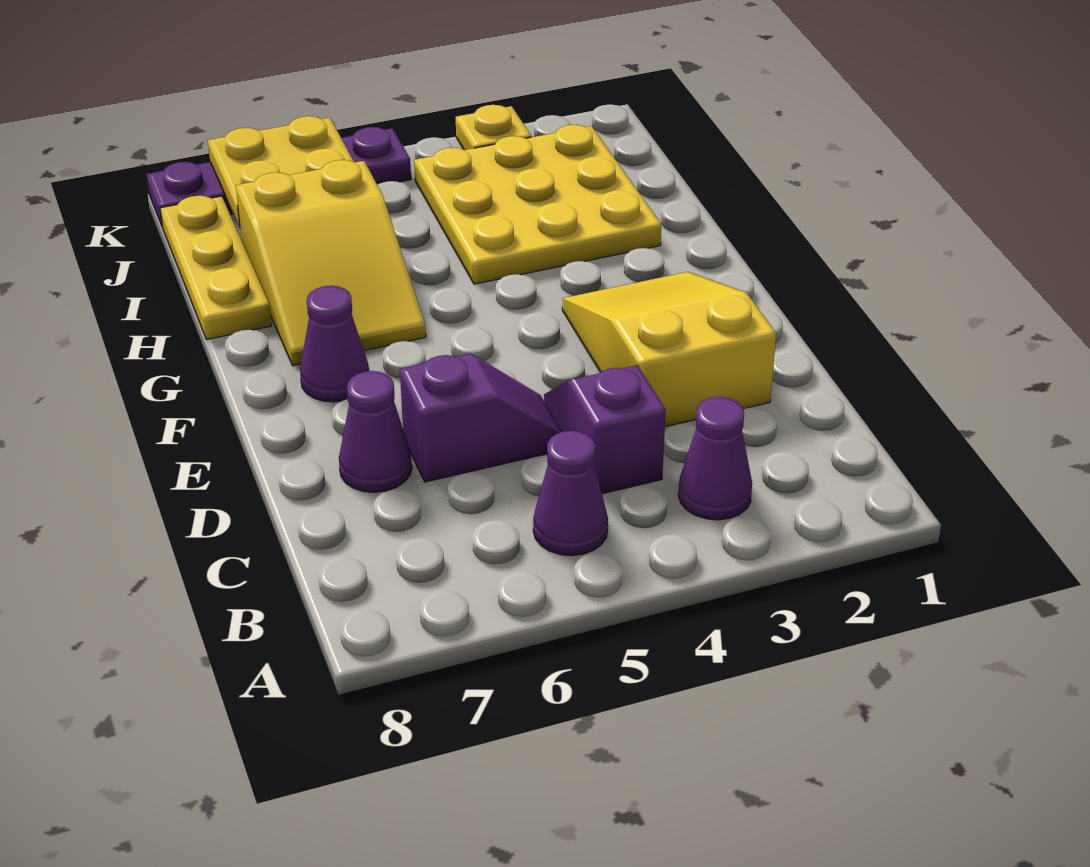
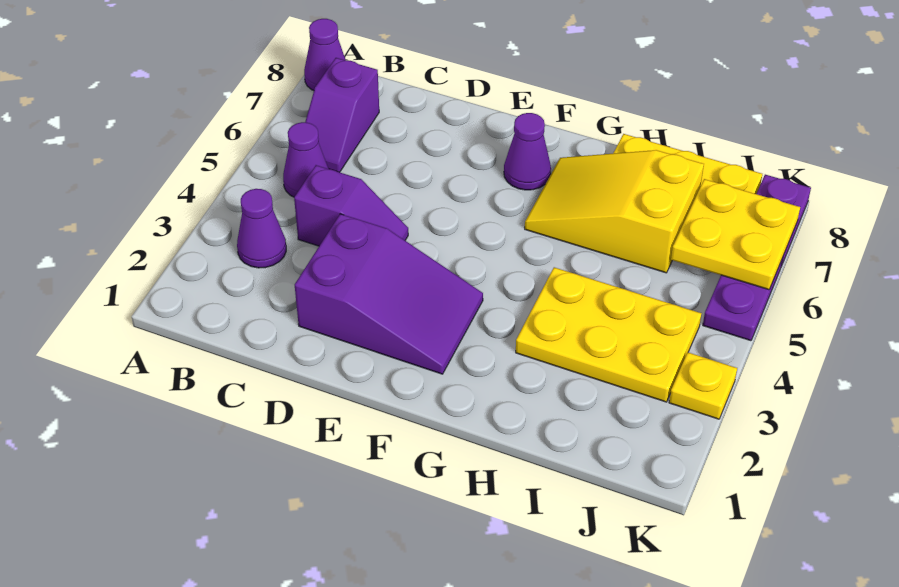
yellow 2x3 slope [562,272,776,427] -> purple 2x3 slope [295,214,483,374]
purple 1x2 slope [400,353,561,482] -> purple 1x2 slope moved to [305,58,379,172]
purple 1x1 cone [339,371,412,492] -> purple 1x1 cone moved to [304,19,345,91]
yellow 3x3 plate [414,125,661,284] -> yellow 2x3 plate [516,267,702,402]

